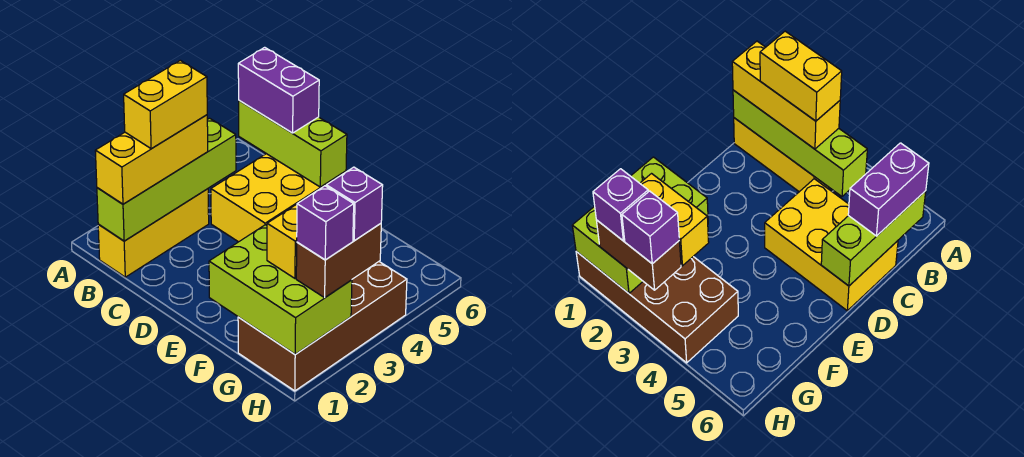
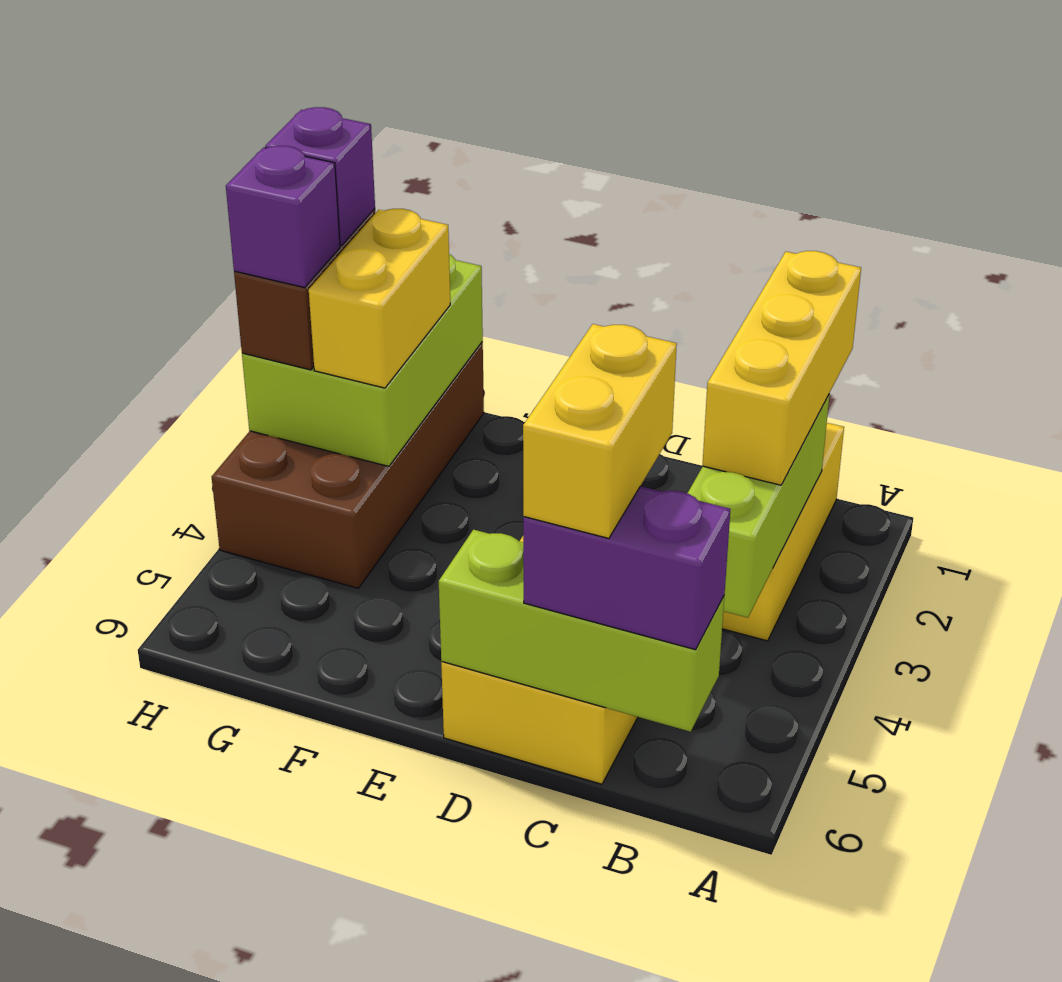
lime 1x4 brick [97,118,236,241] -> lime 1x3 brick [688,394,830,618]
yellow 1x2 brick [124,60,207,149] -> yellow 1x2 brick moved to [523,324,677,538]
lime 2x3 brick [209,225,352,354] -> lime 2x3 brick turned to [242,254,483,466]

